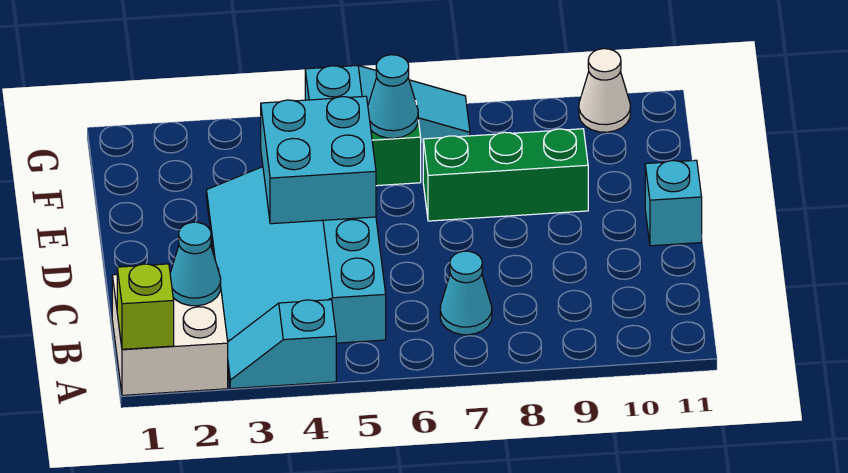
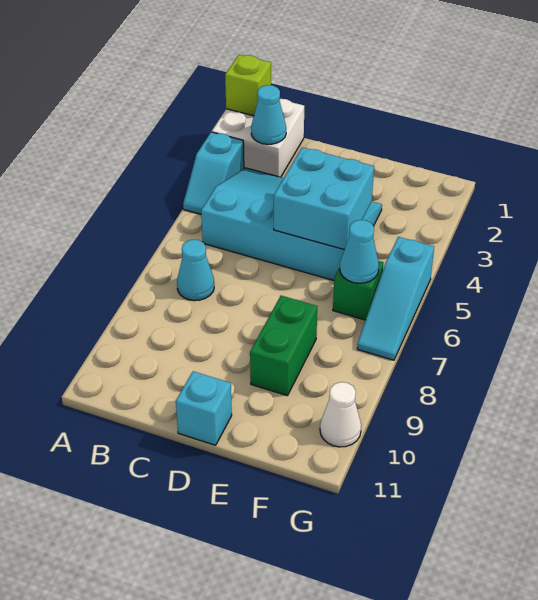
cyan 1x2 slope [228,300,336,389] -> cyan 1x2 slope turned to [183,132,244,214]
green 1x3 brick [423,129,588,221] -> green 1x2 brick [250,296,318,396]

